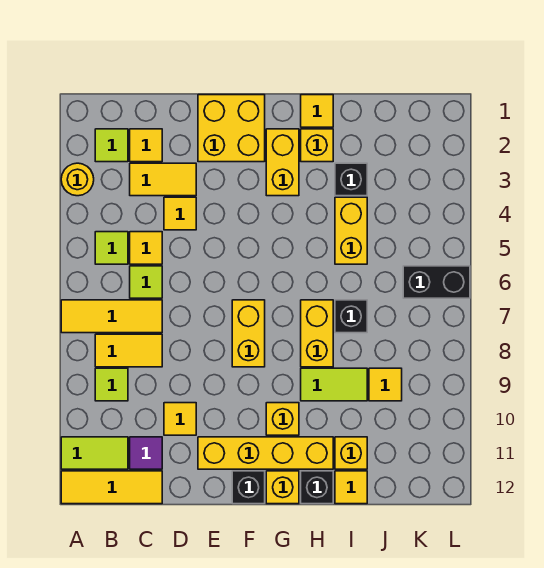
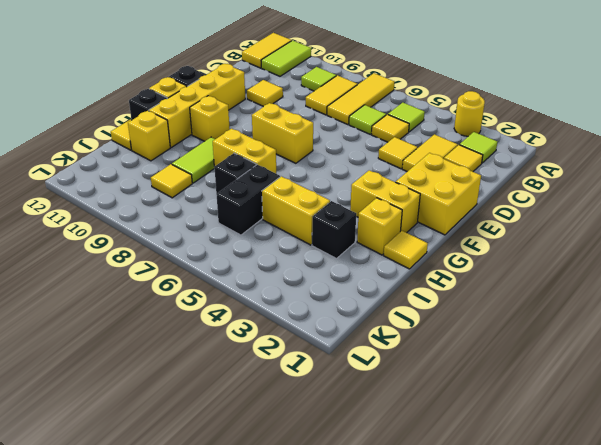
yellow 1x3 tile [61,471,162,504] -> yellow 1x2 tile [242,33,292,68]
purple 1x1 tile [130,437,162,469] -> none
black 1x2 brick [403,266,470,298] -> black 1x2 brick moved to [216,165,280,235]

